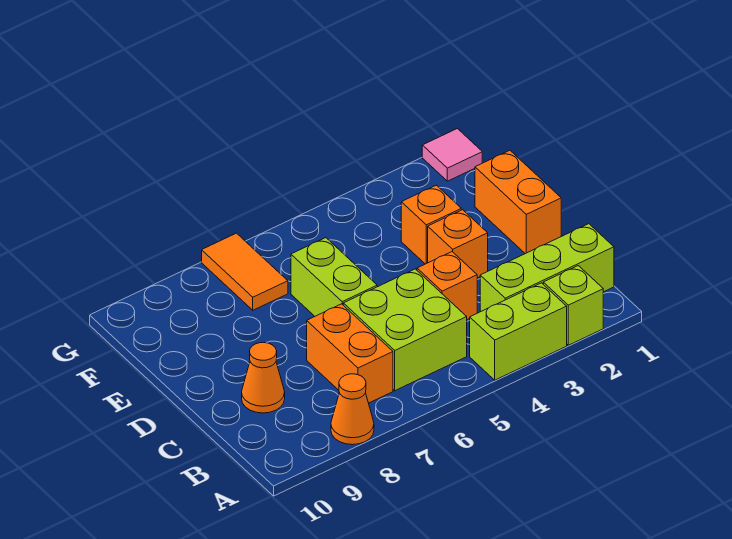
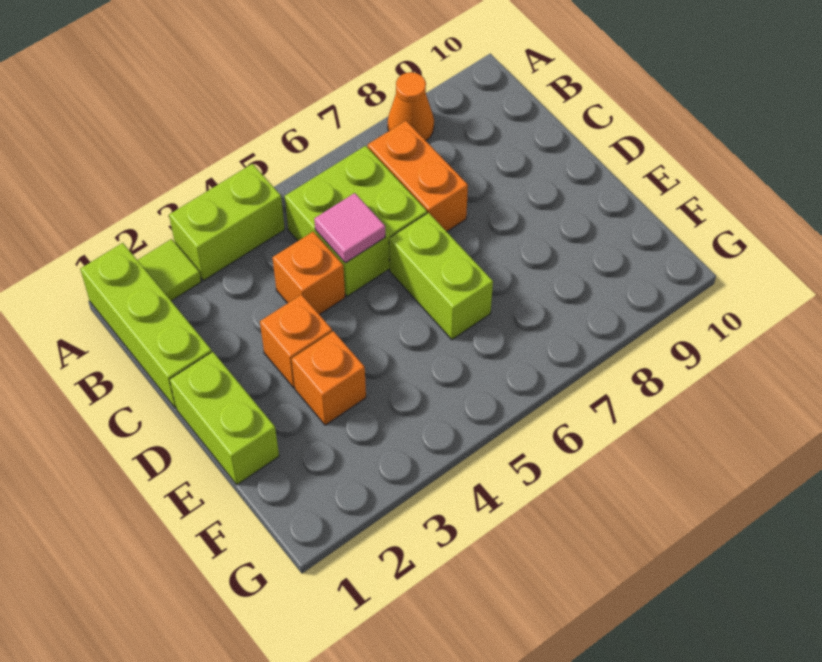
lime 1x1 brick [543,266,603,345] -> lime 1x1 tile [138,239,201,301]
lime 1x3 brick [480,224,614,312] -> lime 1x3 brick turned to [80,243,212,408]
orange 1x1 cone [242,343,285,413] -> none
orange 1x2 brick [475,150,561,254] -> lime 1x2 brick [170,352,279,485]
orange 1x2 tile [202,233,288,310] -> none
pink 1x1 tile [422,129,482,181] -> pink 1x1 tile moved to [314,193,385,263]

